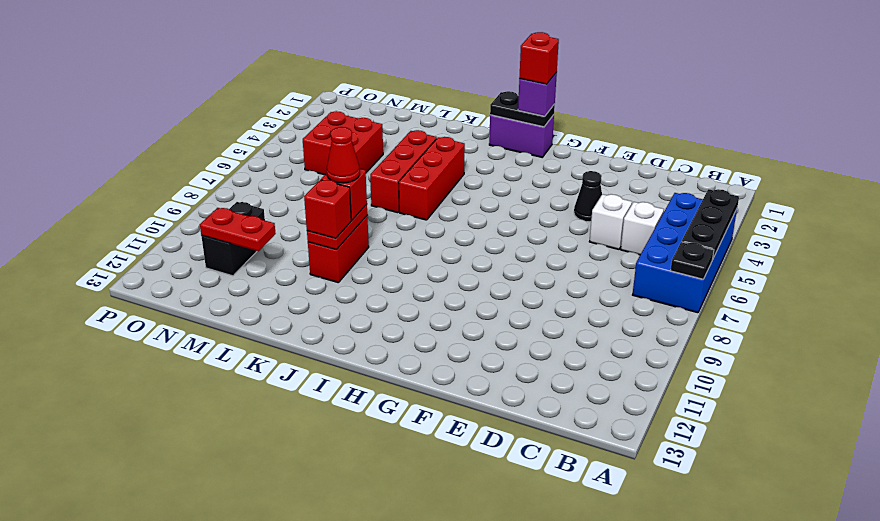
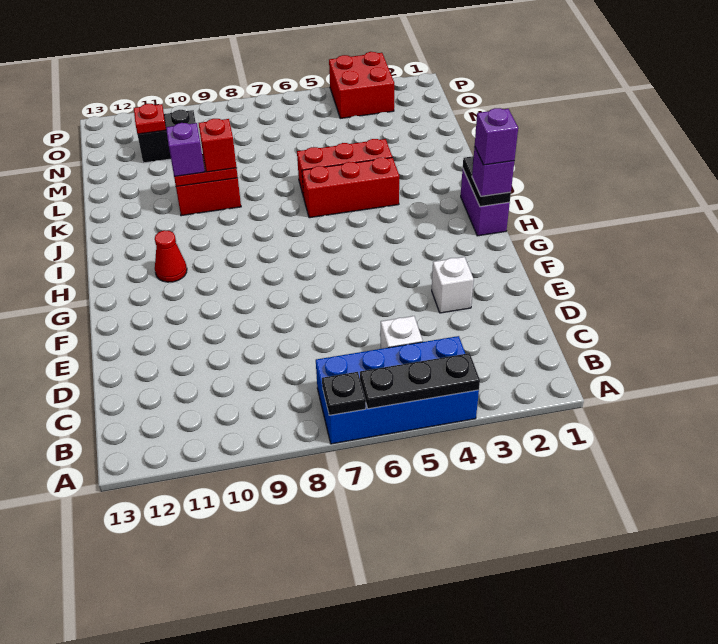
white 1x1 brick [589,194,632,249] -> white 1x1 brick moved to [432,257,474,313]
black 1x1 cone [574,171,602,222] -> none
red 1x1 brick [519,32,559,84] -> purple 1x1 brick [475,108,518,165]
red 1x1 cone [327,127,360,183] -> red 1x1 cone moved to [155,230,187,282]
red 1x1 brick [304,180,351,238] -> purple 1x1 brick [166,123,205,176]
red 2x2 brick [303,111,383,175] -> red 2x2 brick moved to [329,52,394,118]
red 1x2 plate [200,208,276,251] -> red 1x1 plate [134,104,166,134]

